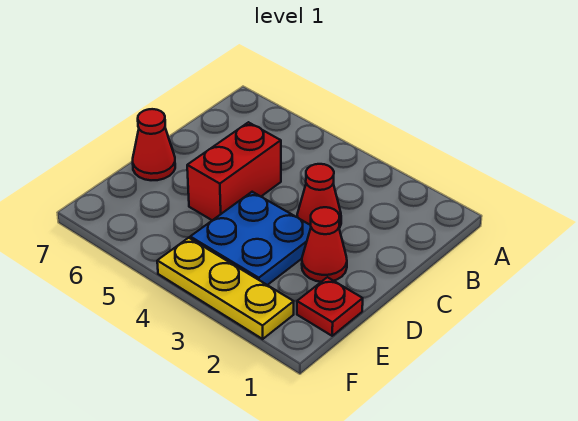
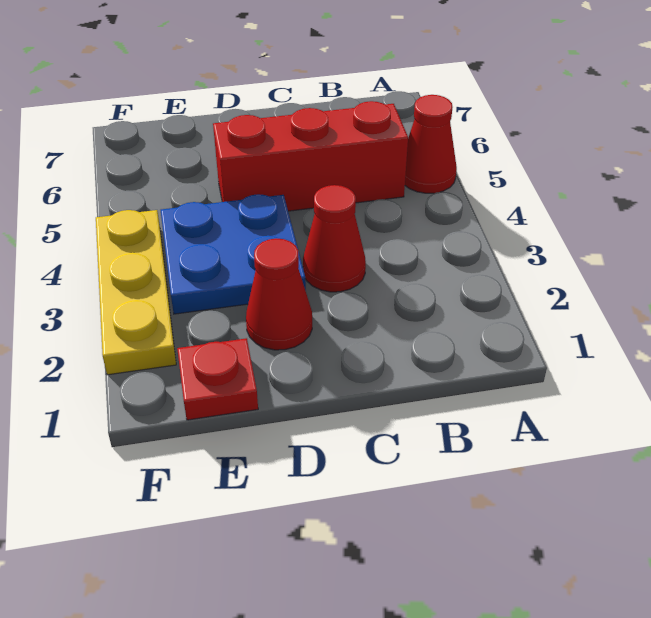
red 1x2 brick [187,122,281,220] -> red 1x3 brick [213,101,408,211]
red 1x1 cone [133,109,175,180] -> red 1x1 cone moved to [405,95,457,193]

